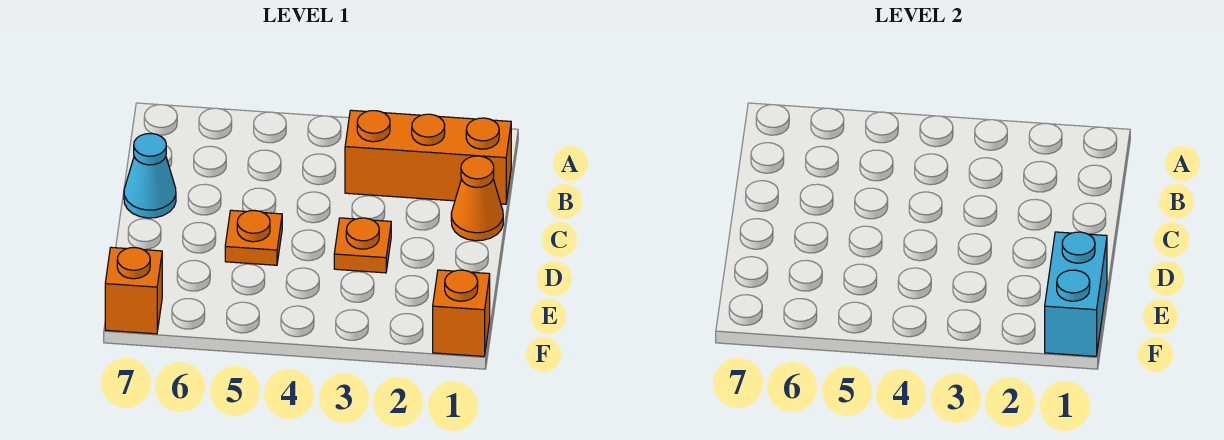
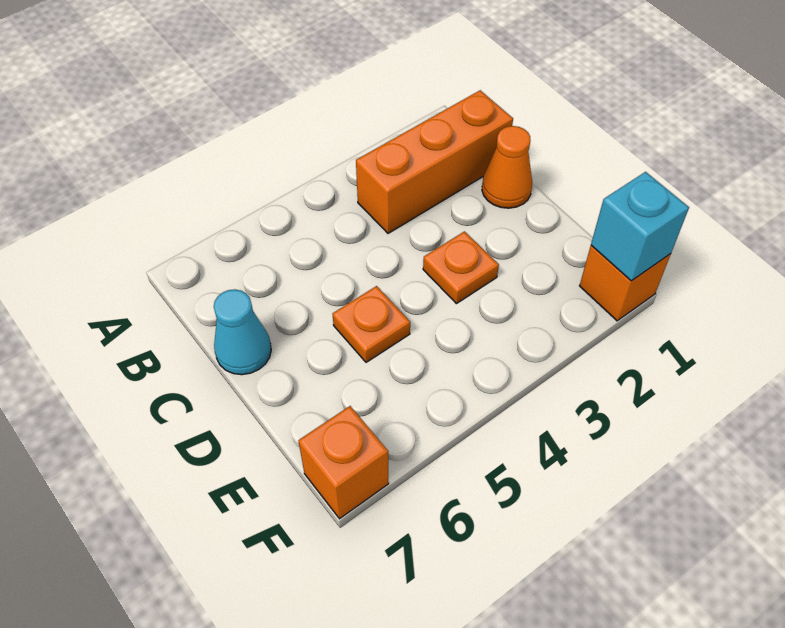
cyan 1x2 brick [1045,232,1107,356] -> cyan 1x1 brick [591,172,689,281]

